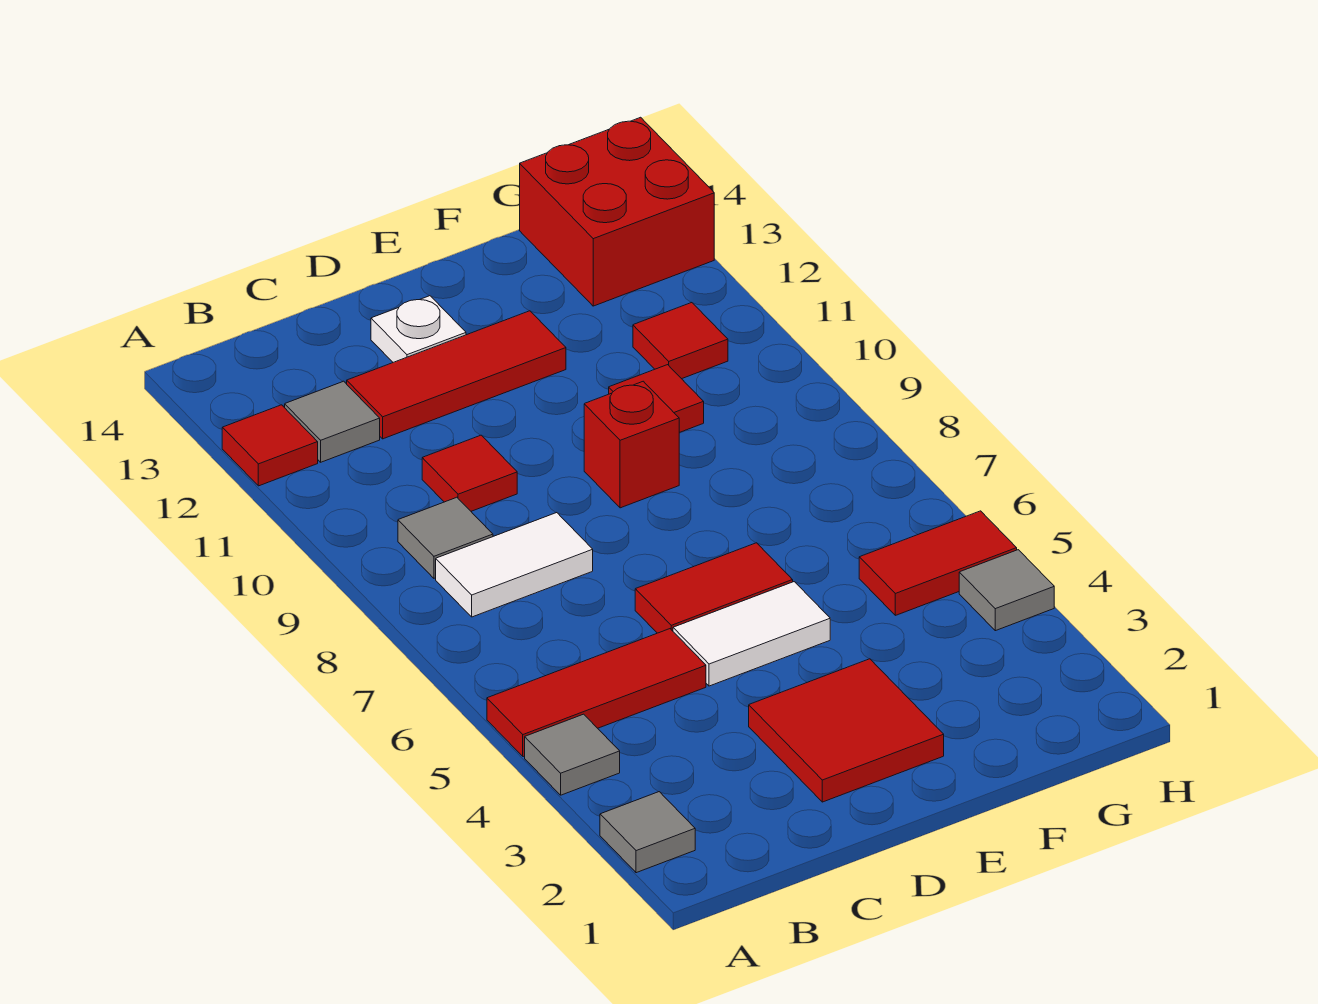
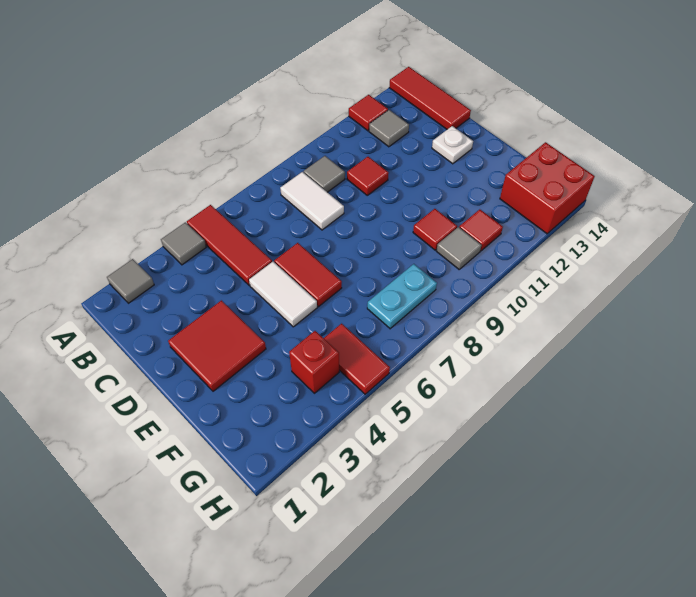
red 1x3 tile [347,311,566,439] -> red 1x3 tile moved to [389,67,471,129]
red 1x1 brick [584,381,679,508] -> red 1x1 brick moved to [289,331,339,393]
none -> cyan 1x2 plate [367,264,437,329]
grey 1x1 tile [959,550,1054,631] -> grey 1x1 tile moved to [437,227,482,269]

